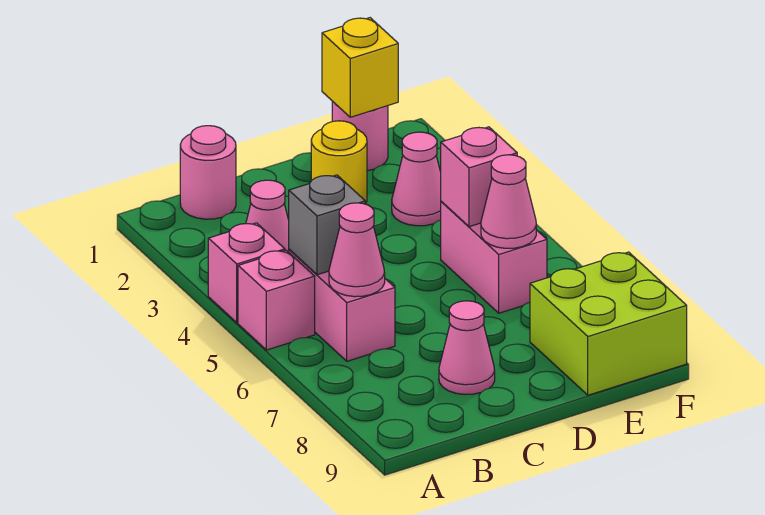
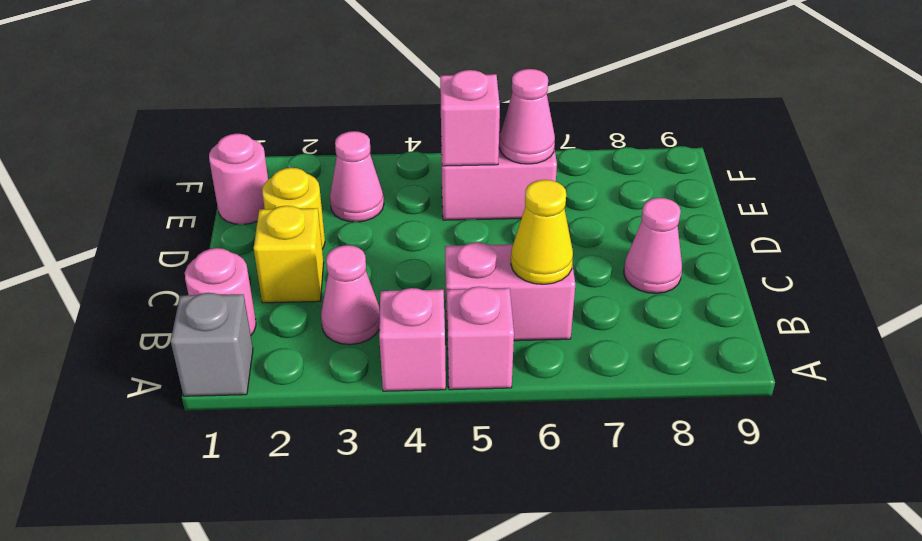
grey 1x1 brick [289,175,365,275] -> grey 1x1 brick moved to [171,293,253,396]
pink 1x1 cone [329,203,385,297] -> yellow 1x1 cone [511,180,573,284]
yellow 1x1 brick [322,18,398,117] -> yellow 1x1 brick moved to [254,206,324,303]
lime 2x2 brick [530,252,687,395] -> none

